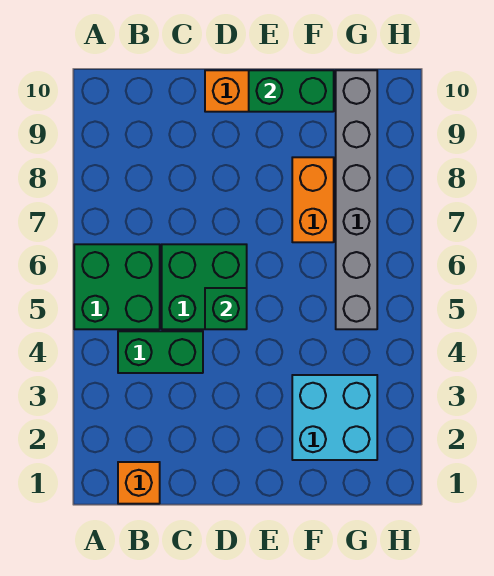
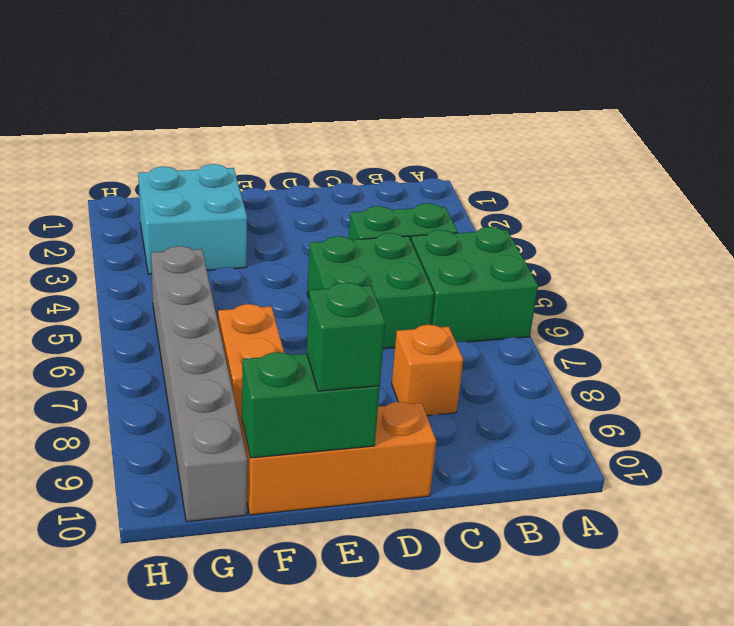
orange 1x1 brick [118,462,160,504] -> orange 1x1 brick moved to [392,325,463,415]
green 1x1 brick [205,288,247,329] -> green 1x1 brick moved to [307,283,385,391]

